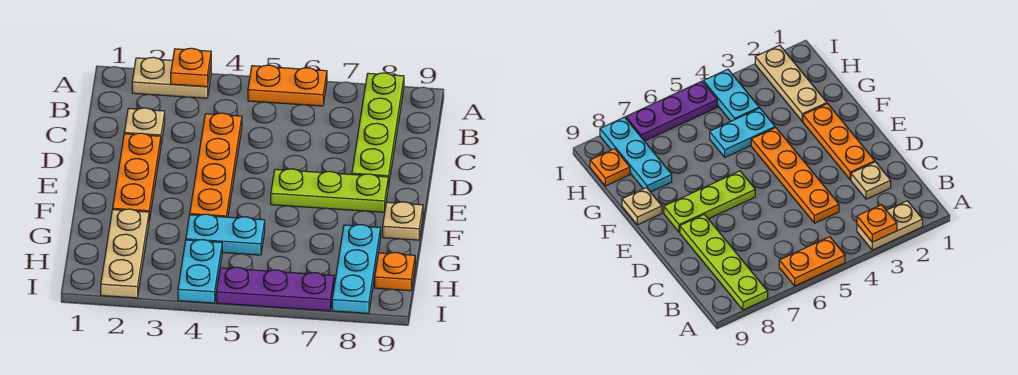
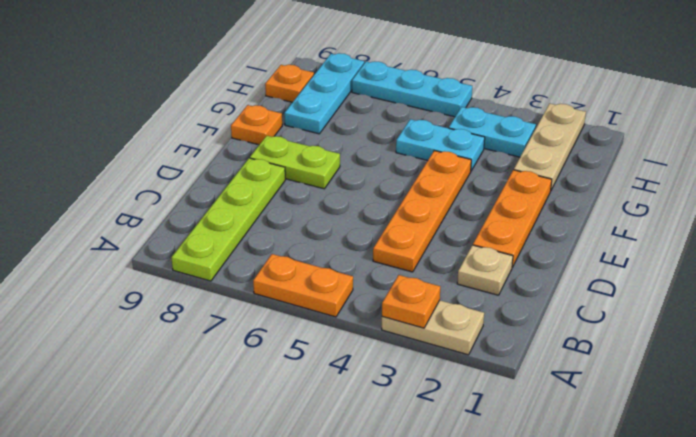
lime 1x3 plate [271,169,388,212] -> lime 1x2 plate [250,136,340,189]
tan 1x1 plate [383,202,423,240] -> orange 1x1 plate [231,105,282,145]
cyan 1x2 plate [178,240,222,303] -> cyan 1x2 plate turned to [449,107,536,157]
purple 1x3 plate [217,267,334,311] -> cyan 1x3 plate [352,61,472,117]

